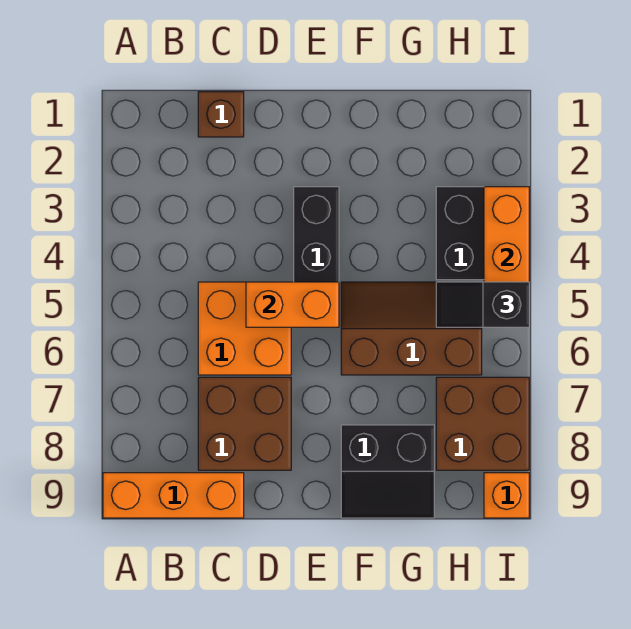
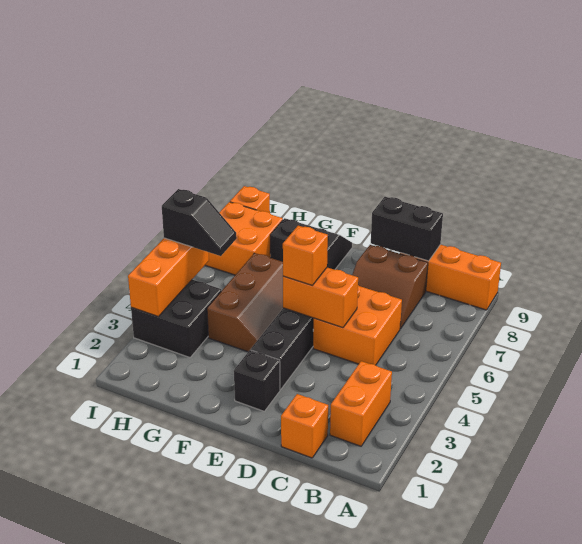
none -> orange 1x2 brick [330,361,392,446]
brown 1x1 brick [198,92,244,137] -> orange 1x1 brick [281,394,328,458]
brown 2x2 brick [198,377,291,470] -> brown 2x2 slope [352,245,428,329]
none -> black 1x2 brick [371,197,443,261]
none -> black 1x1 brick [234,350,280,411]
none -> orange 1x1 brick [283,226,328,285]
brown 2x3 slope [341,282,482,375] -> brown 2x3 slope turned to [207,253,283,352]
brown 2x2 brick [436,377,529,470] -> orange 2x2 brick [205,202,283,275]

